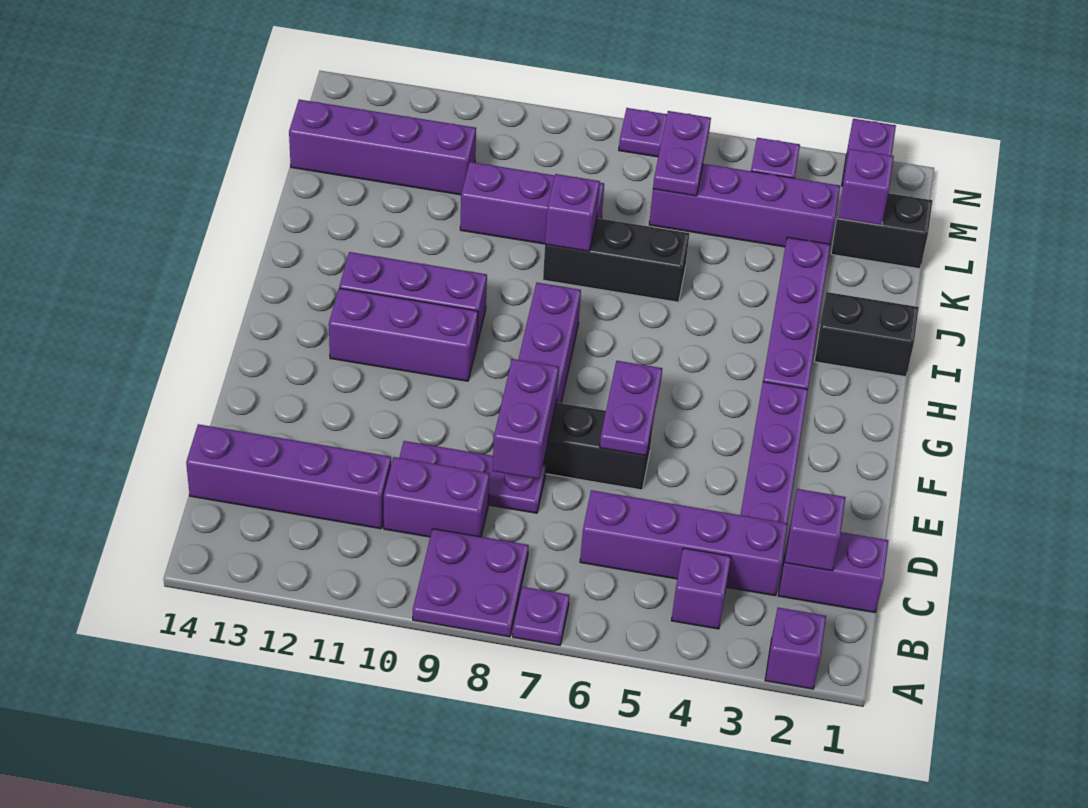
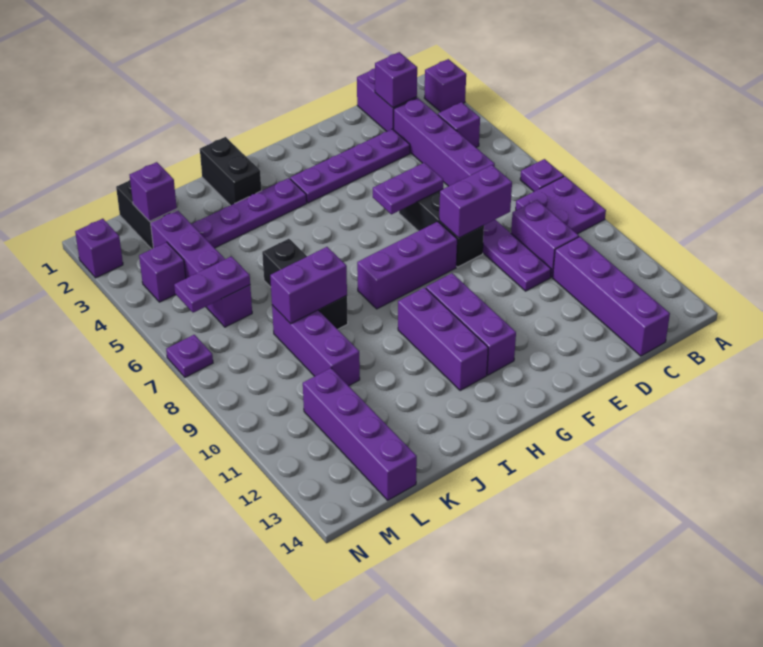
purple 1x1 brick [545,174,600,251] -> purple 1x2 brick [270,247,347,324]

